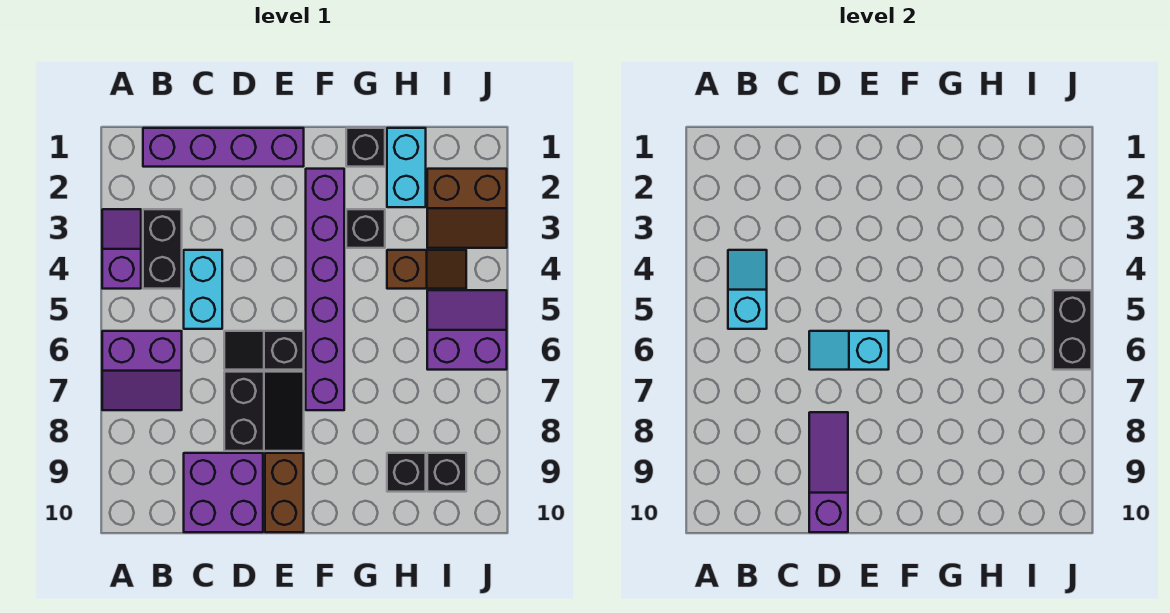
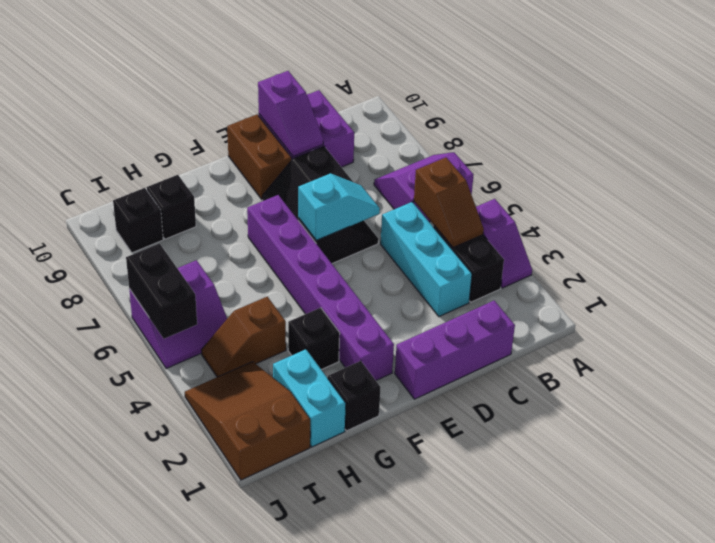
purple 1x4 brick [143,128,304,167] -> purple 1x3 brick [395,301,515,399]
cyan 1x2 slope [728,250,767,329] -> brown 1x2 slope [414,158,484,248]
cyan 1x2 brick [184,250,222,329] -> cyan 1x3 brick [381,202,472,316]
purple 1x3 slope [809,412,848,532] -> purple 1x2 slope [258,71,323,157]
brown 2x2 slope [427,169,507,248] -> brown 2x3 slope [185,362,310,480]

